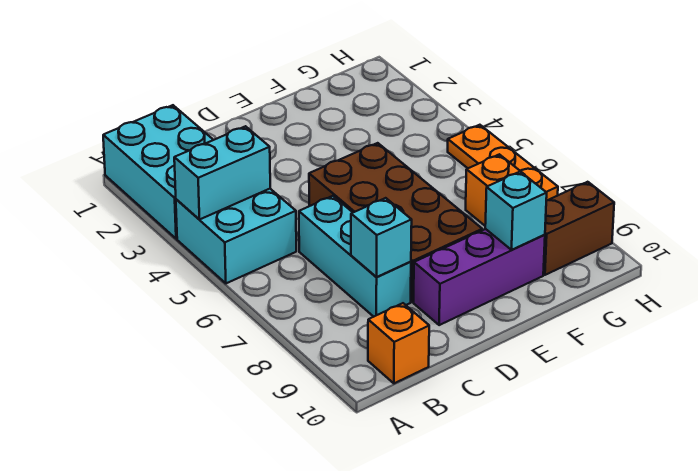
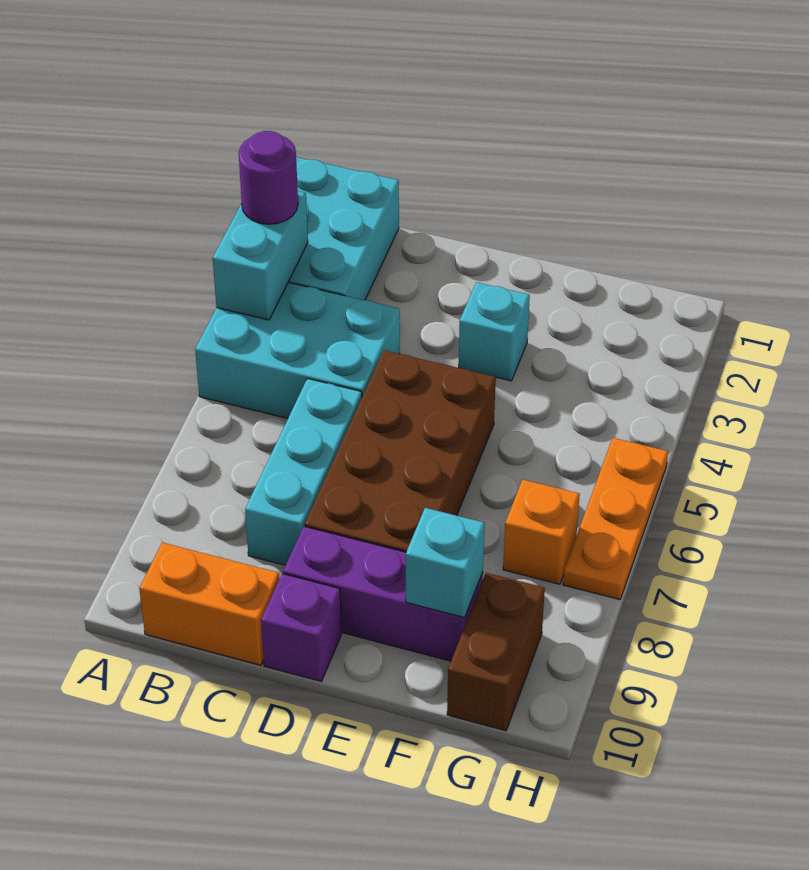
none -> purple 1x1 round brick [239,131,298,224]
cyan 2x2 brick [176,189,296,283] -> cyan 2x3 brick [195,282,400,418]
cyan 1x2 brick [174,126,270,220] -> cyan 1x2 brick turned to [213,191,308,320]
orange 1x1 brick [368,303,429,383] -> orange 1x2 brick [139,543,280,665]
cyan 1x1 brick [351,198,412,277] -> cyan 1x1 brick moved to [459,282,530,381]
none -> purple 1x1 brick [261,574,341,681]
brown 1x2 brick [543,182,614,275] -> brown 1x2 brick turned to [447,573,545,731]

